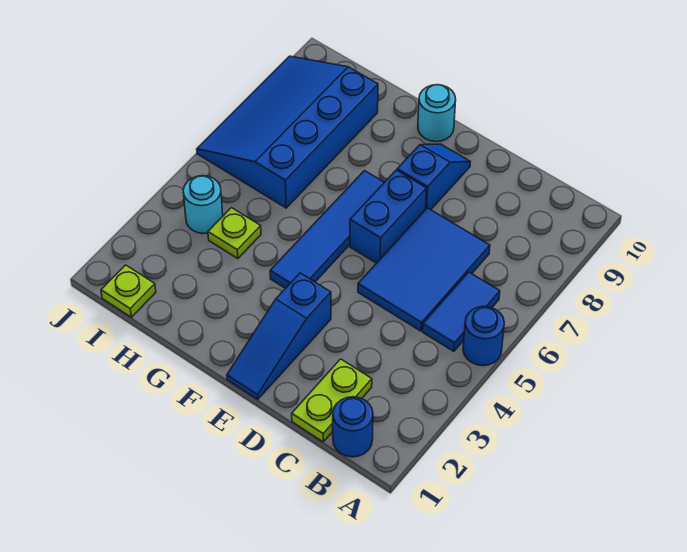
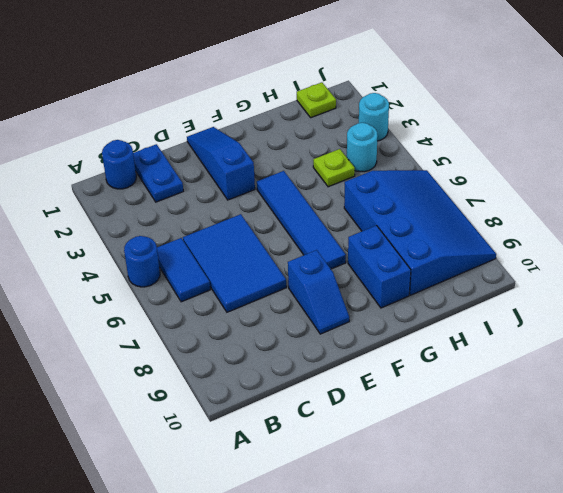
lime 1x2 plate [292,359,372,442] -> blue 1x2 plate [133,144,183,202]
blue 1x2 brick [350,170,427,263] -> blue 1x2 brick moved to [348,226,411,308]
cyan 1x1 round brick [418,85,456,142] -> cyan 1x1 round brick moved to [359,93,389,141]

